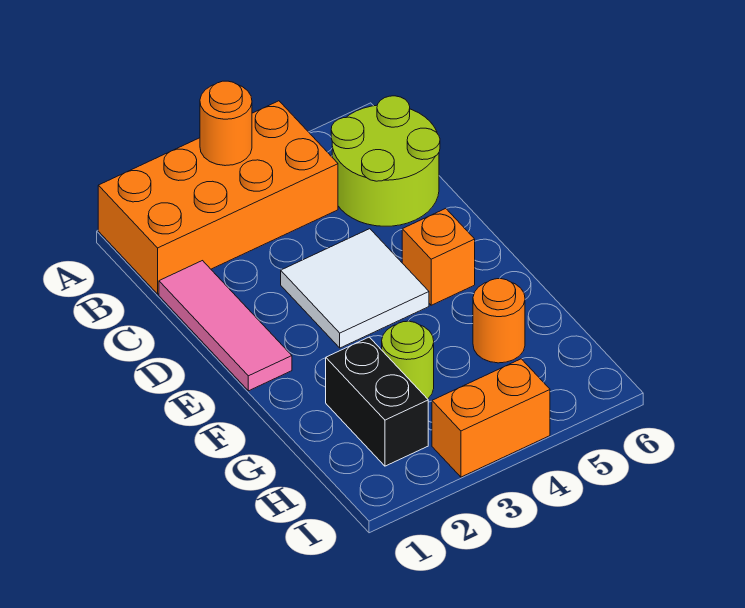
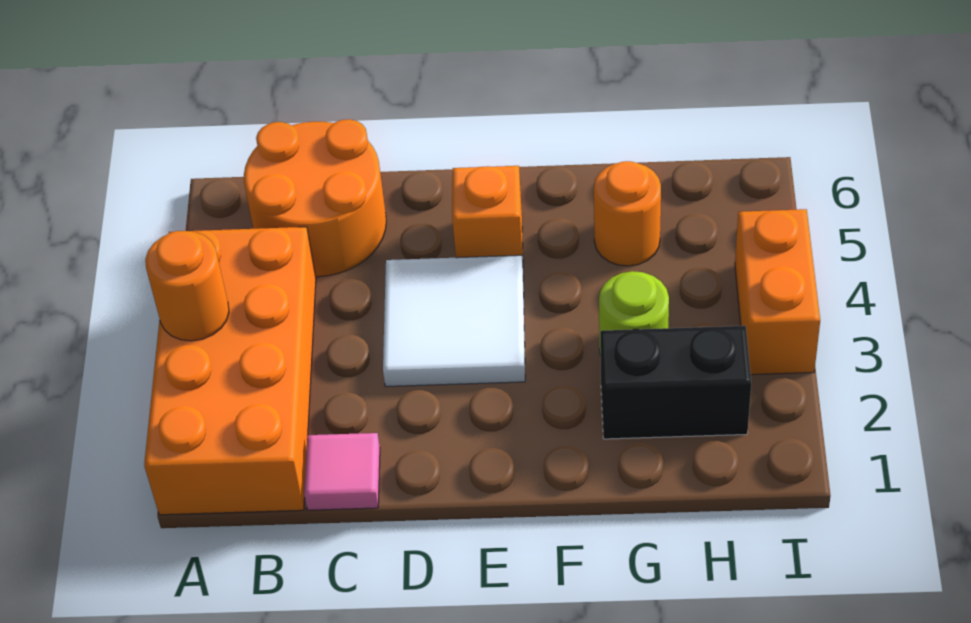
lime 2x2 round brick [331,96,440,226] -> orange 2x2 round brick [244,119,386,277]
pink 1x3 tile [159,261,292,391] -> pink 1x1 tile [304,433,380,510]

